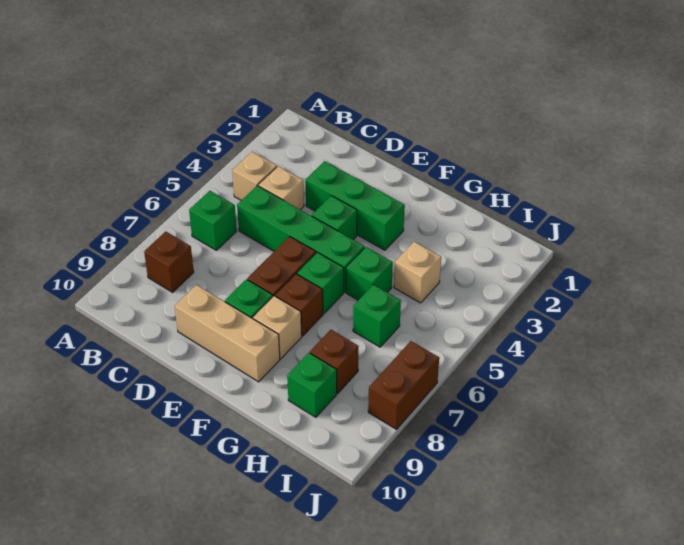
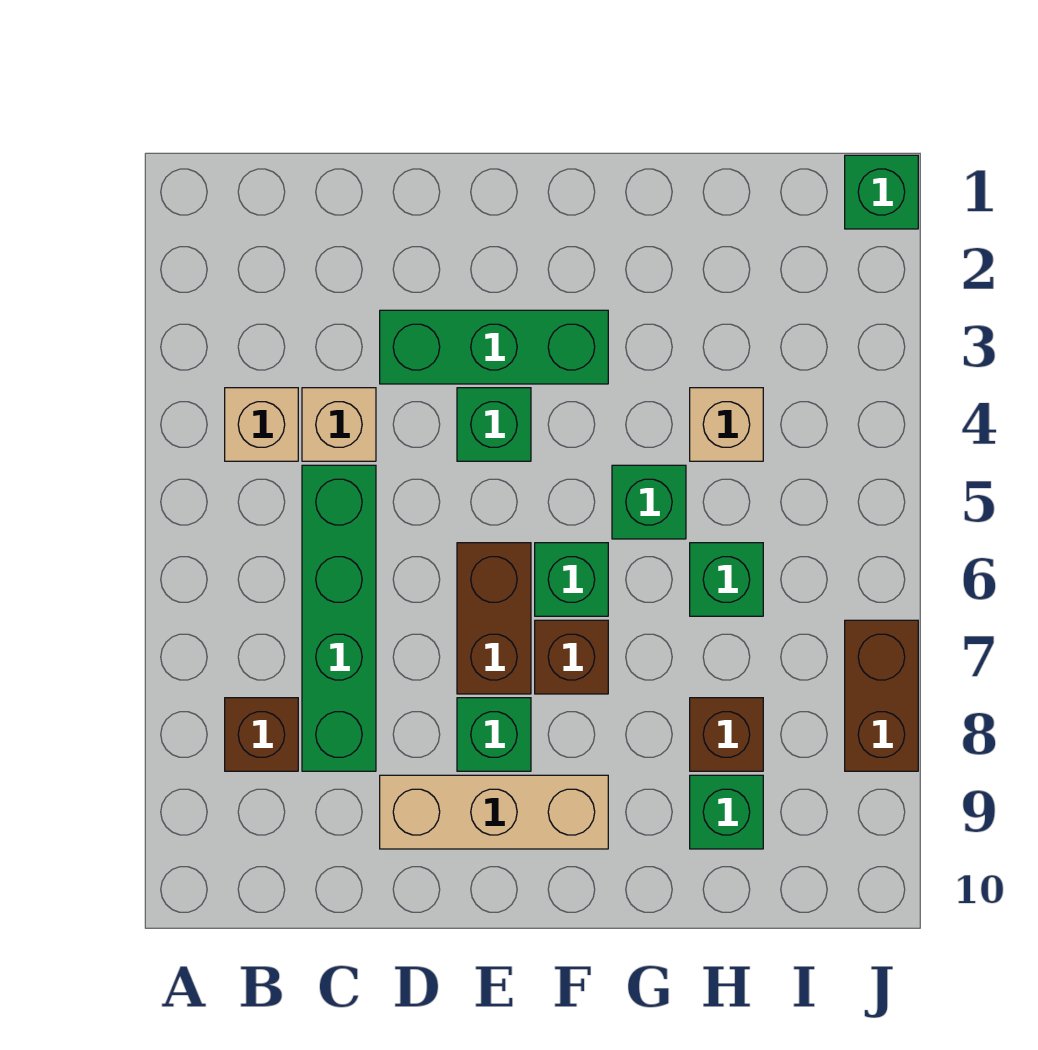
green 1x1 brick [189,191,237,250] -> green 1x1 brick moved to [845,155,918,229]
green 1x4 brick [237,186,364,292] -> green 1x4 brick turned to [302,465,376,771]
tan 1x1 brick [253,296,302,359] -> none

